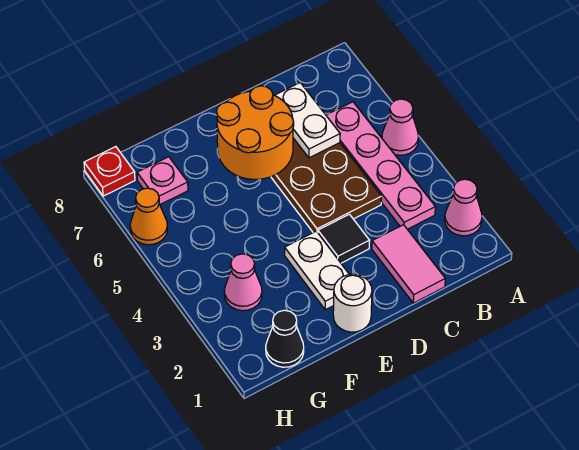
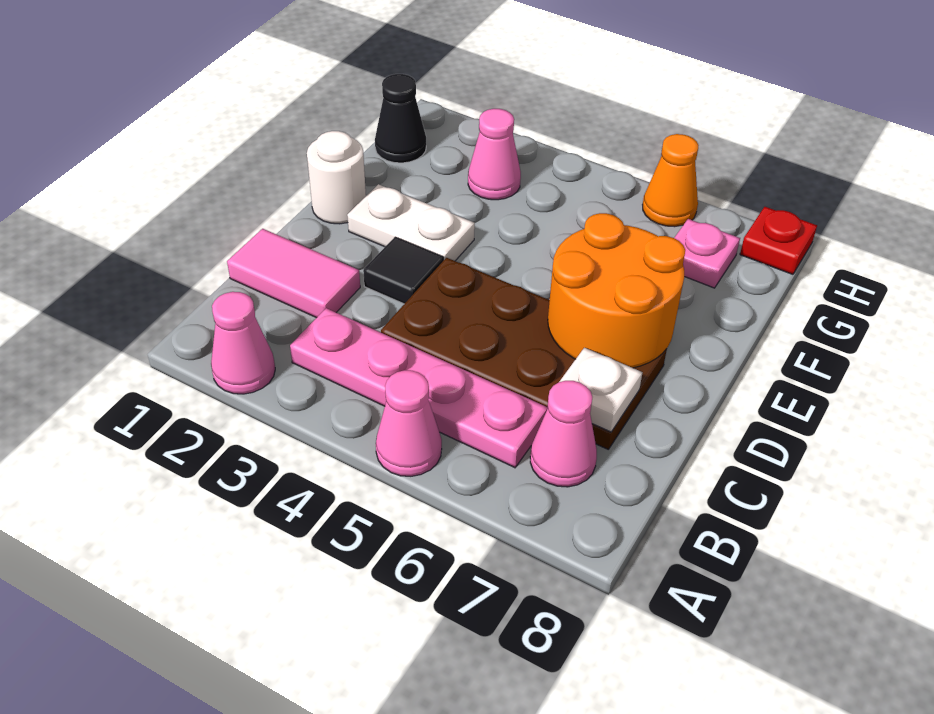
none -> pink 1x1 cone [530,381,597,487]
white 1x2 plate [275,83,340,158] -> white 1x1 plate [559,348,642,432]

